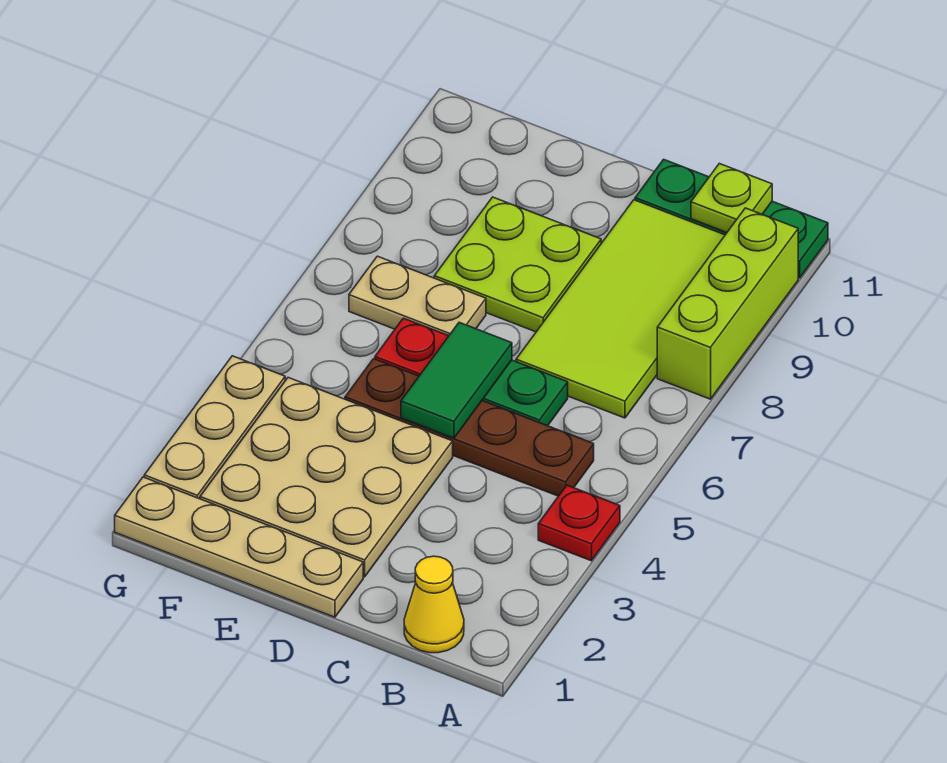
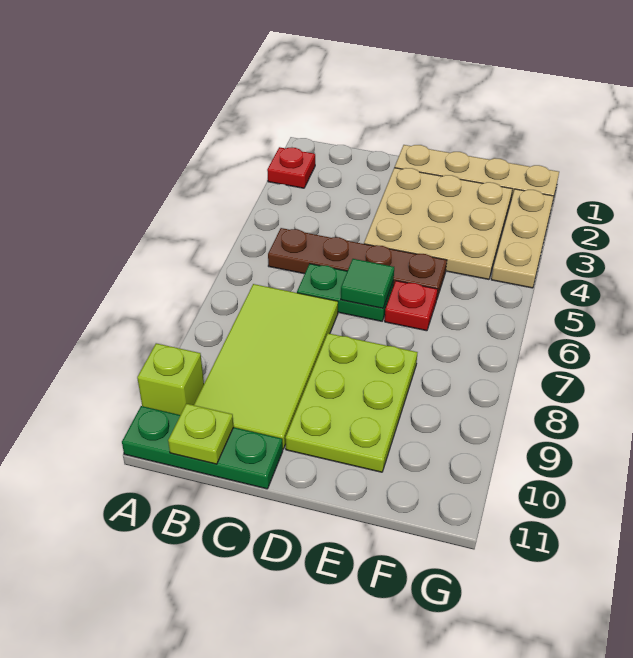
red 1x1 plate [538,485,620,561] -> red 1x1 plate moved to [267,147,315,188]
lime 1x3 brick [657,208,798,399] -> lime 1x1 brick [137,343,204,415]
yellow 1x1 cone [404,556,464,653] -> none
green 1x2 tile [401,322,512,438] -> green 1x1 tile [341,259,394,308]
lime 2x2 plate [434,197,601,332] -> lime 2x3 plate [285,333,418,472]
tan 1x2 plate [349,256,486,336] -> none

